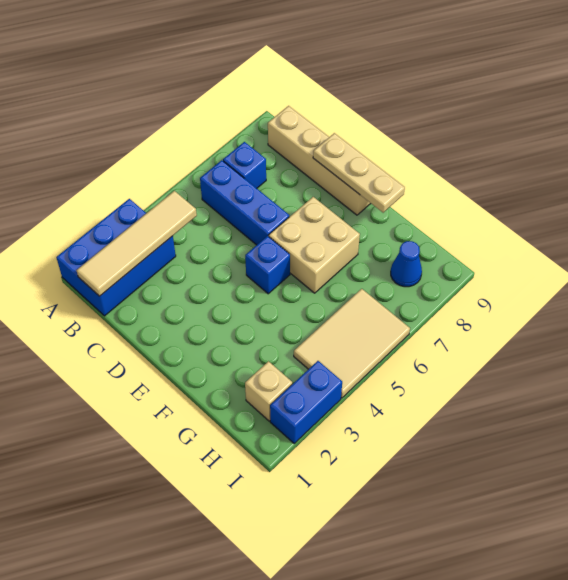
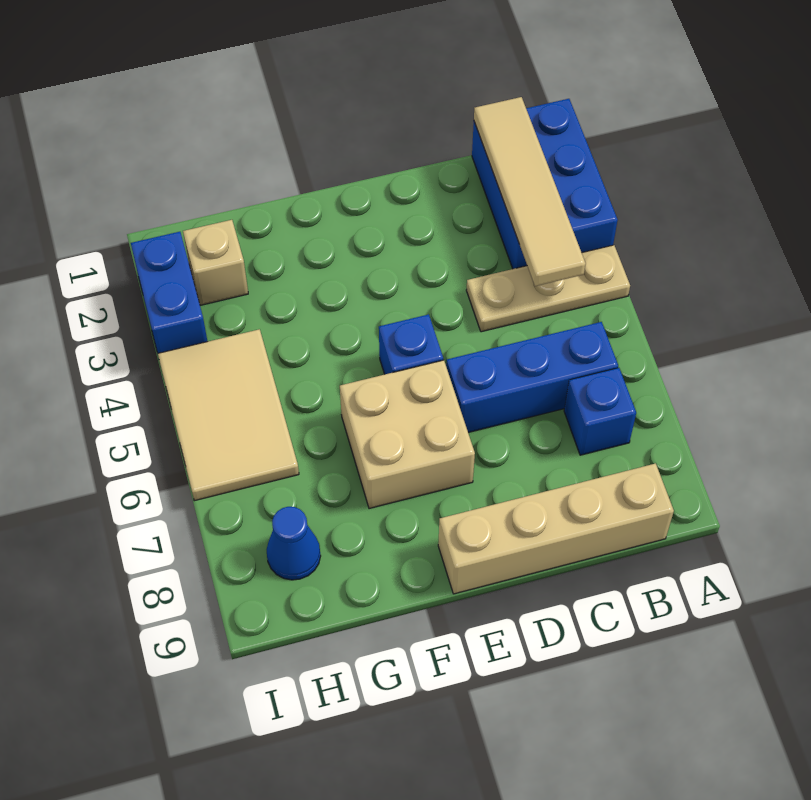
tan 1x3 plate [313,133,405,213] -> tan 1x3 plate moved to [466,245,630,332]

